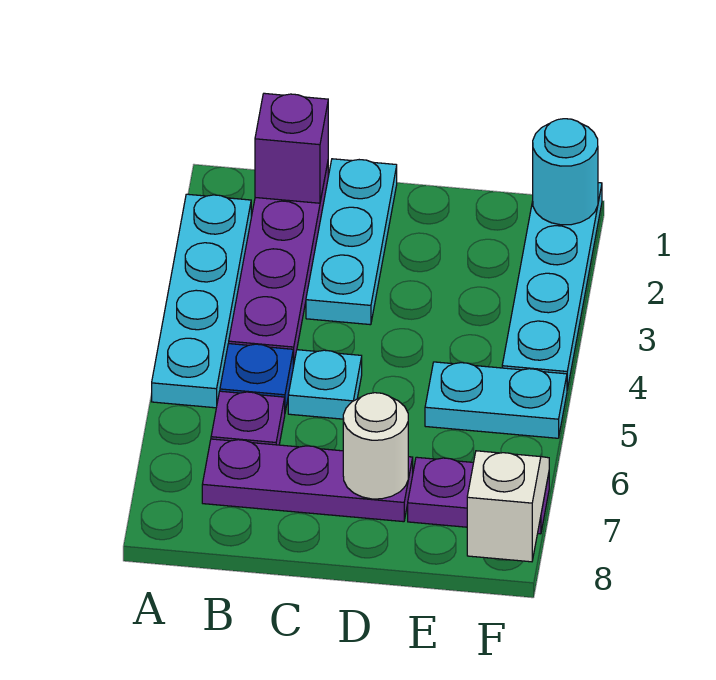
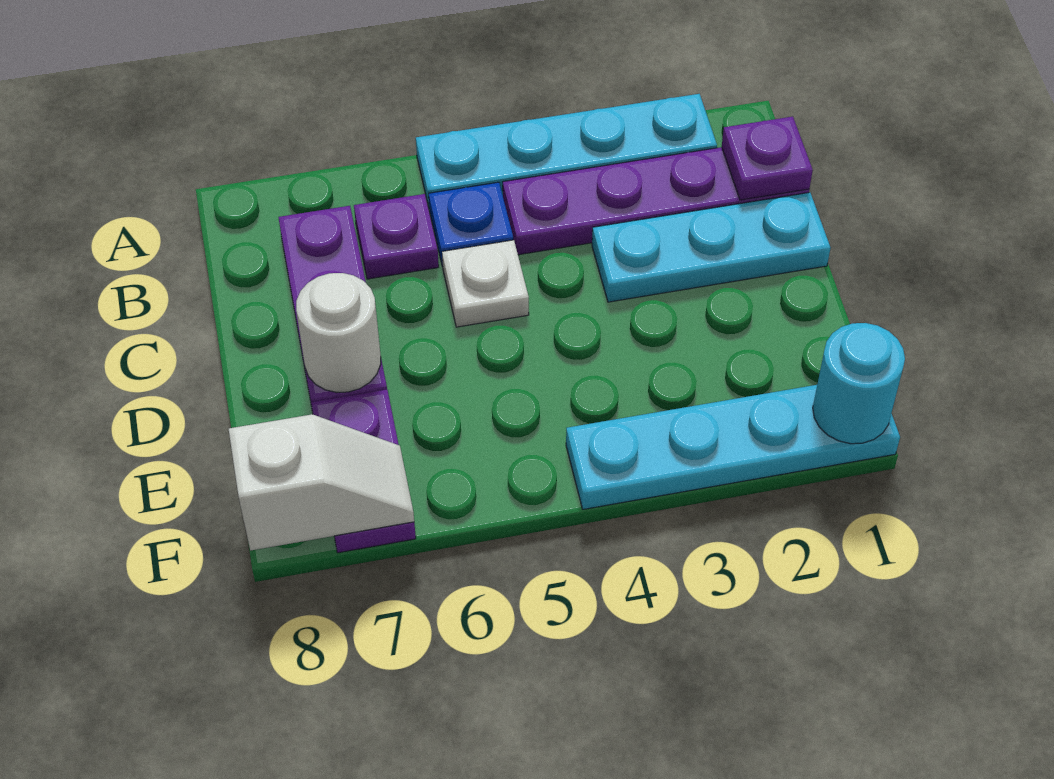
purple 1x1 brick [255,93,328,203] -> purple 1x1 plate [722,117,813,200]
cyan 1x1 plate [288,350,362,419] -> white 1x1 plate [442,240,529,327]
cyan 1x2 plate [425,362,567,438] -> none

